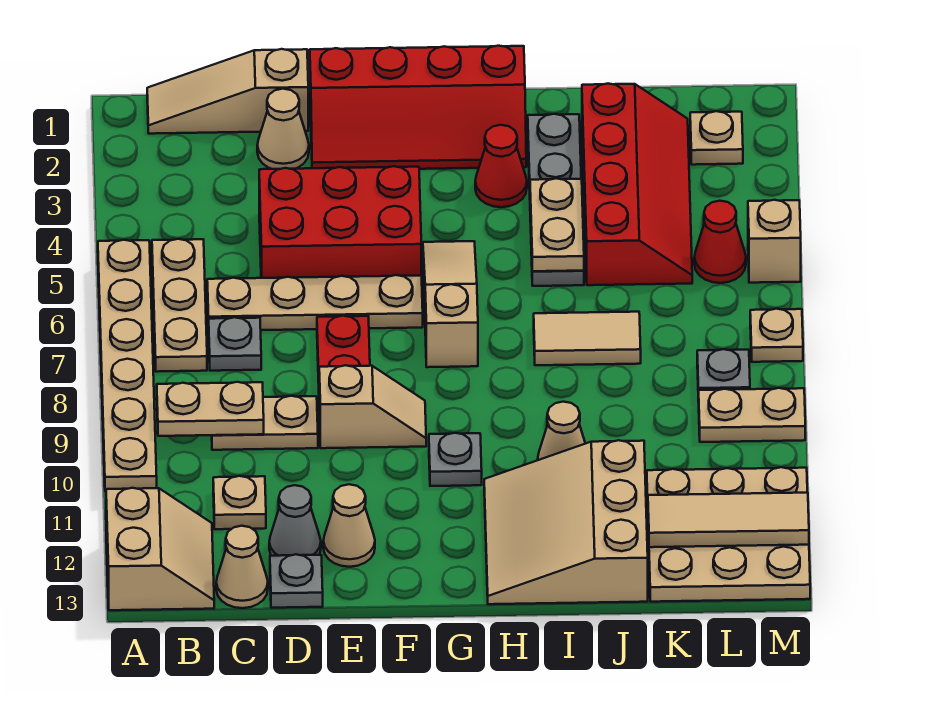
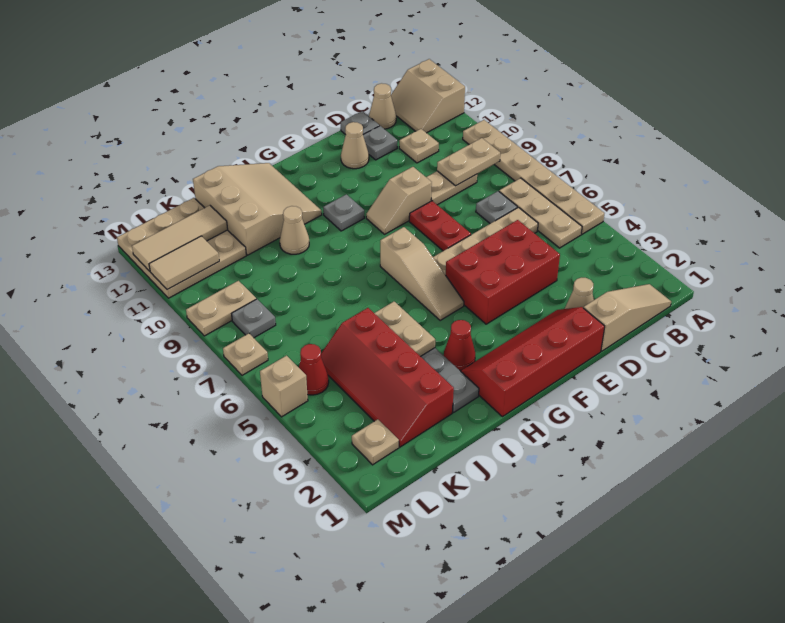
grey 1x1 cone [269,485,321,556] -> grey 1x1 plate [363,126,397,160]
tan 1x2 tile [534,312,641,365] -> tan 1x2 tile moved to [149,236,219,290]

